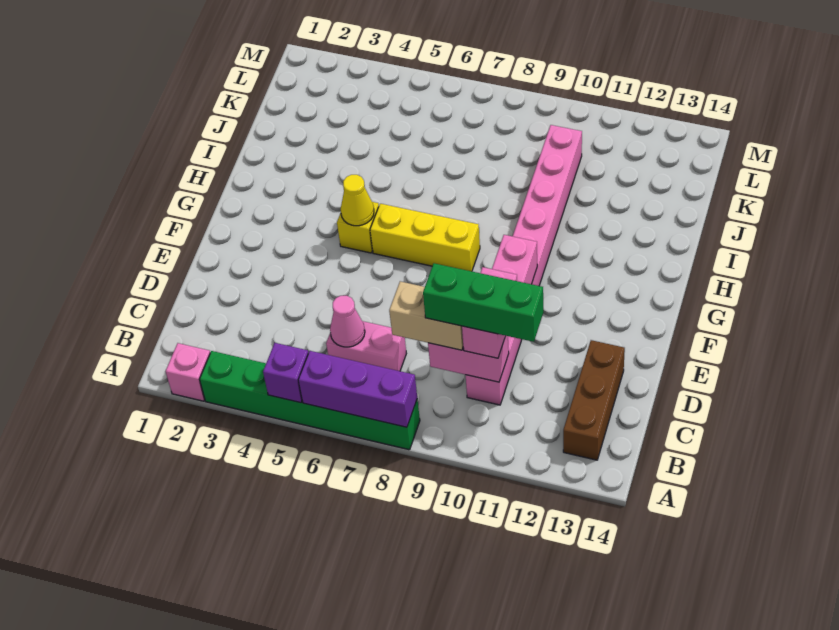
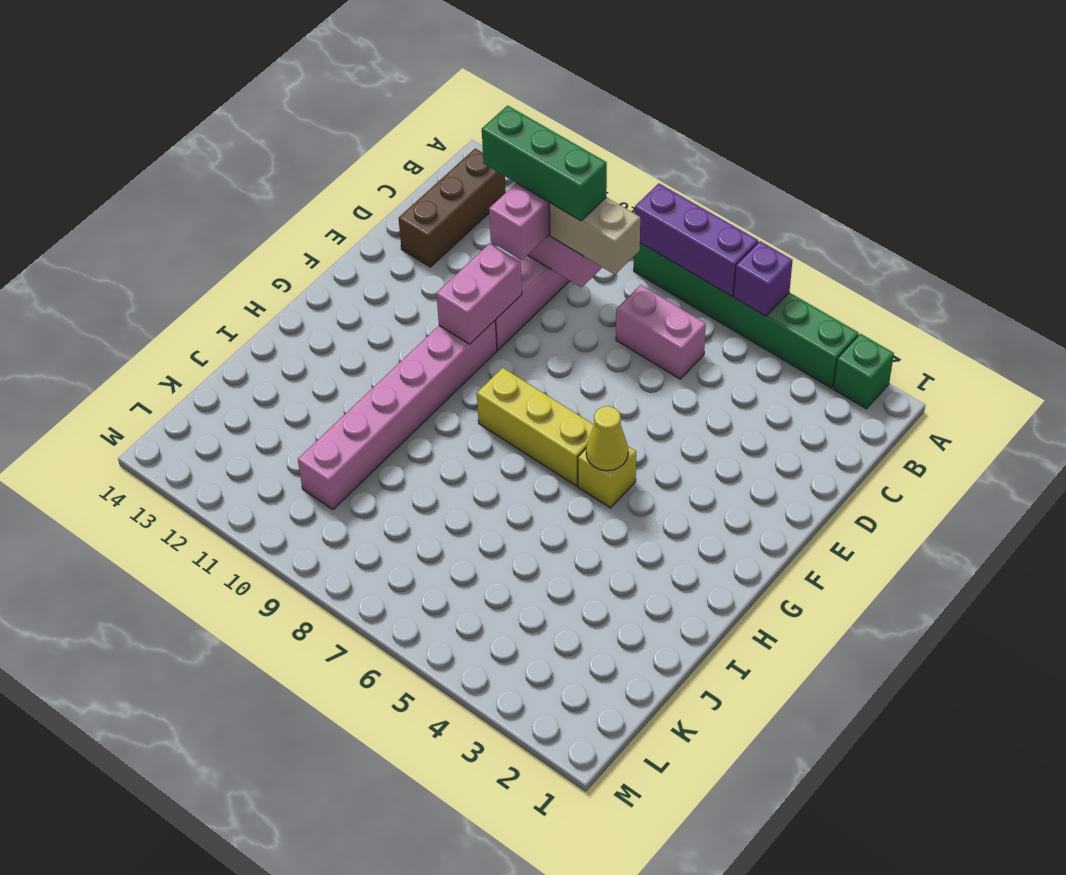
pink 1x1 brick [166,343,210,401] -> green 1x1 brick [833,334,894,409]
pink 1x1 cone [330,296,365,347] -> none

